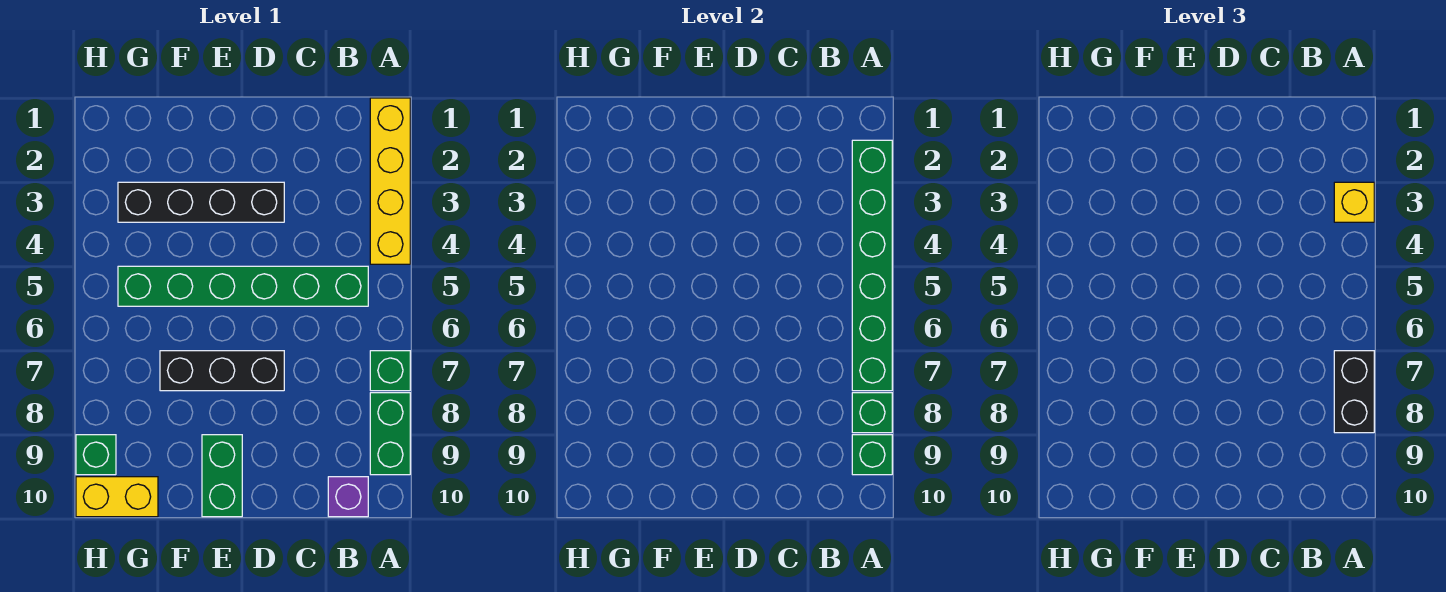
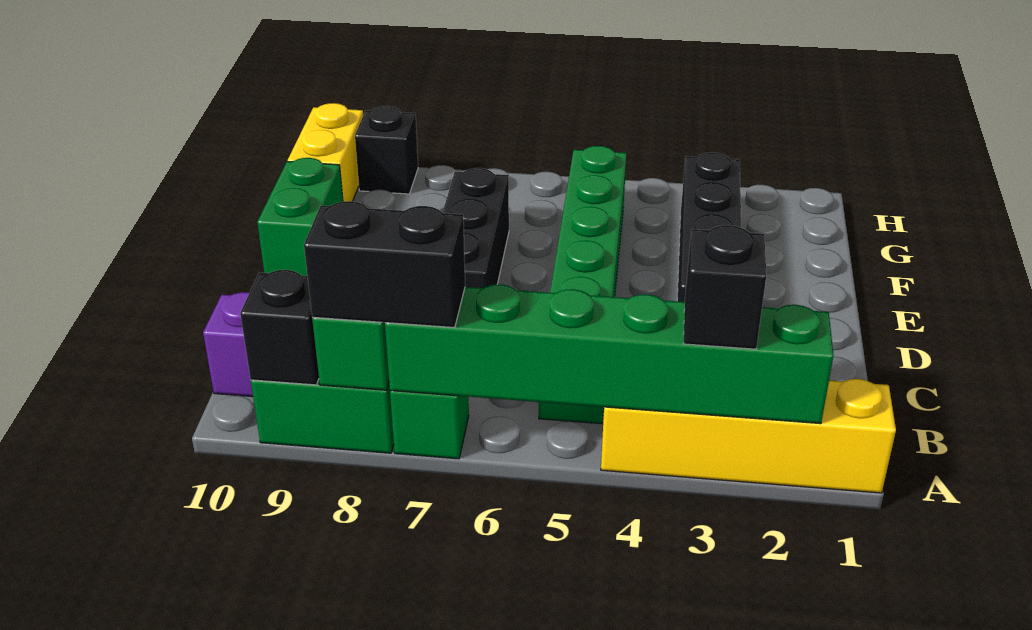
yellow 1x1 brick [1334,182,1374,222] -> black 1x1 brick [683,225,766,349]
green 1x1 brick [852,435,892,475] -> black 1x1 brick [240,270,319,385]
green 1x2 brick [202,435,242,517] -> green 1x2 brick turned to [257,158,343,276]
green 1x1 brick [76,435,116,475] -> black 1x1 brick [355,106,418,194]

